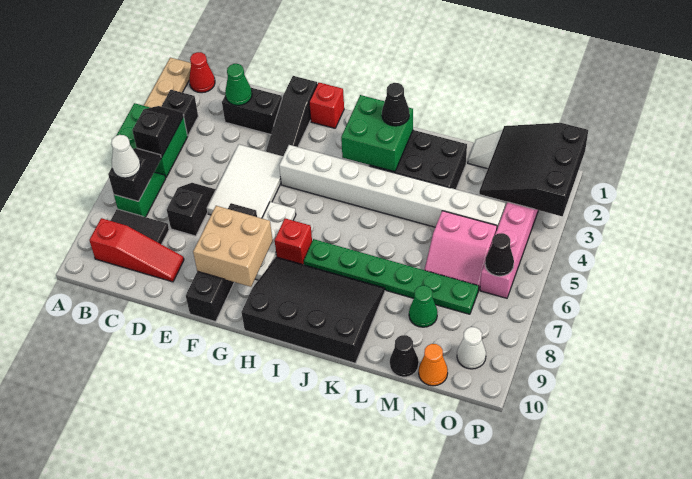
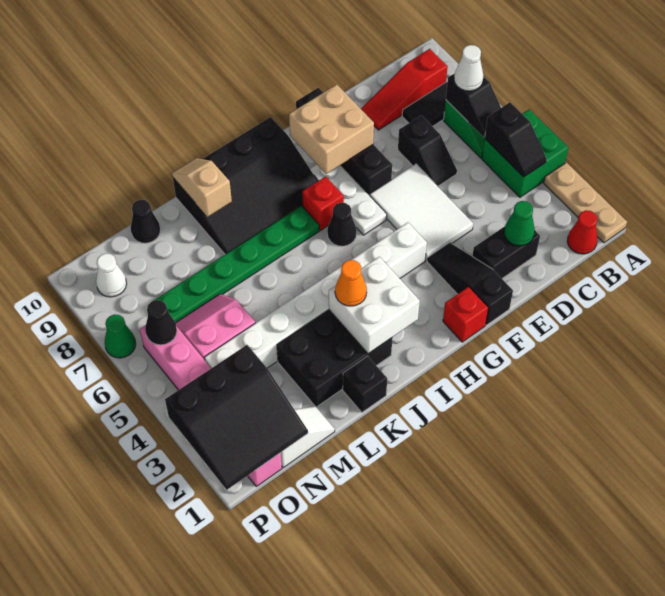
black 1x1 brick [161,90,198,136] -> black 1x1 brick moved to [343,356,387,412]
green 2x2 brick [341,95,413,172] -> white 2x2 brick [329,257,420,354]
black 1x1 cone [382,83,409,126] -> black 1x1 cone moved to [327,203,357,246]
none -> tan 1x2 slope [172,158,232,217]
green 1x1 cone [409,285,437,327] -> green 1x1 cone moved to [105,314,136,358]
black 3x3 slope [479,123,588,216] -> black 3x3 slope turned to [165,345,308,490]
orange 1x1 cone [419,344,448,386] -> orange 1x1 cone moved to [335,260,367,306]

